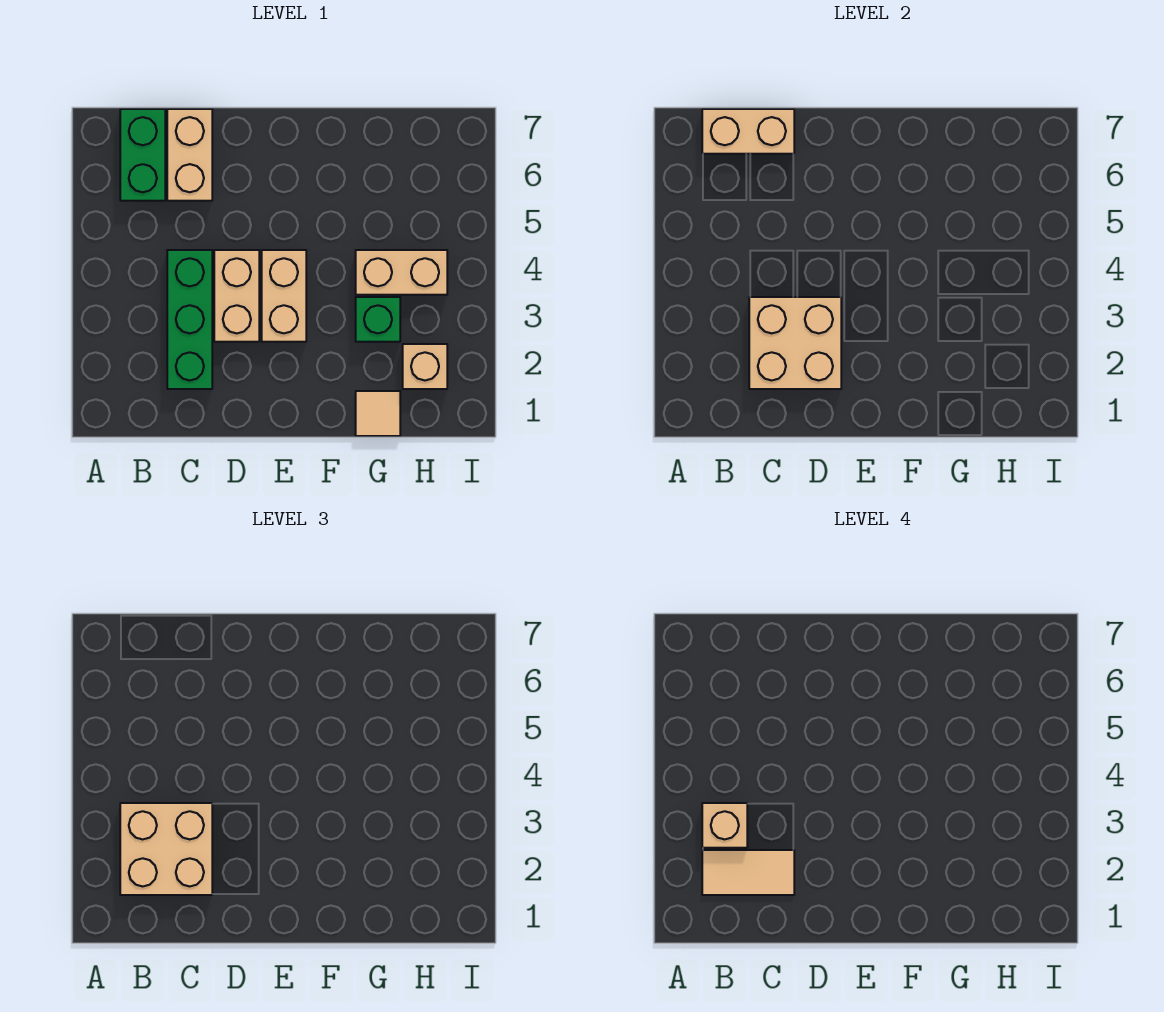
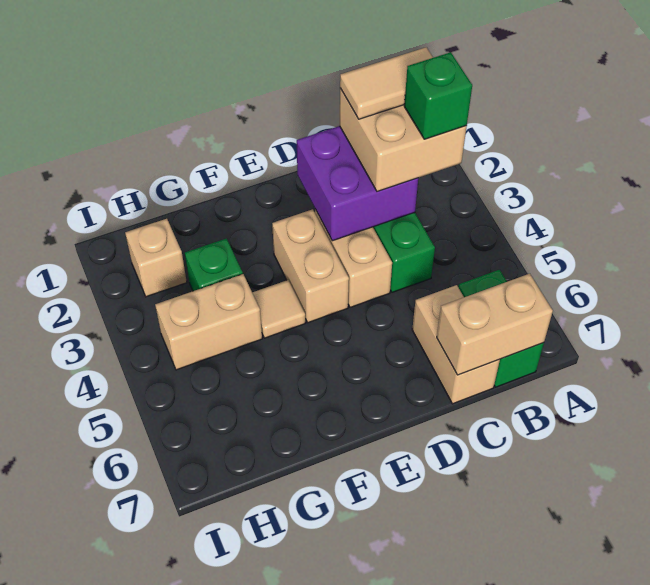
tan 1x1 brick [702,803,747,848] -> green 1x1 brick [404,52,472,139]
tan 2x2 brick [749,297,841,389] -> purple 2x2 brick [297,126,418,241]
tan 1x1 tile [356,391,400,436] -> tan 1x1 tile moved to [252,280,305,338]

